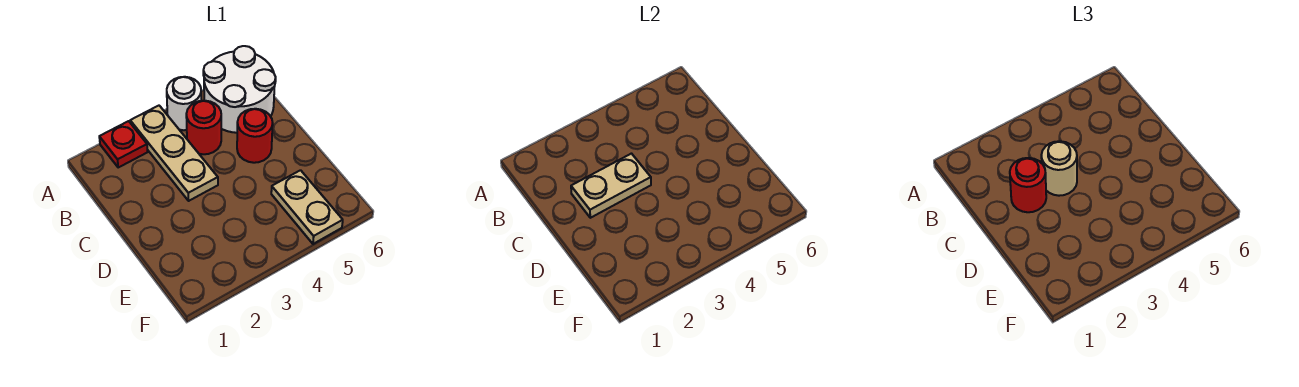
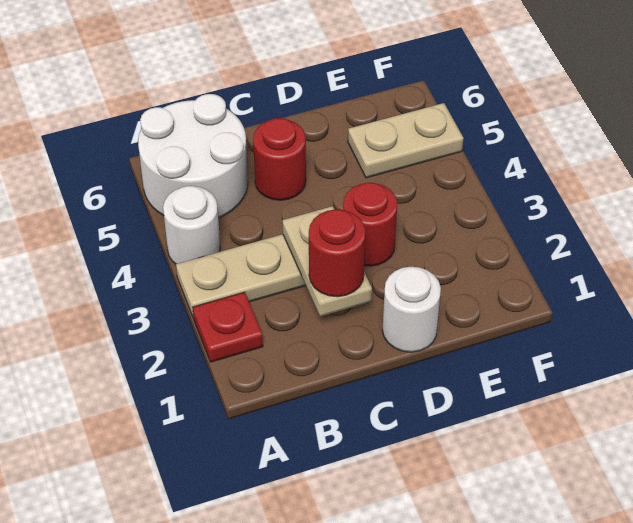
red 1x1 round brick [186,101,221,154] -> red 1x1 round brick moved to [343,183,397,266]
tan 1x1 round brick [1041,141,1077,196] -> none
none -> white 1x1 round brick [382,267,441,352]

